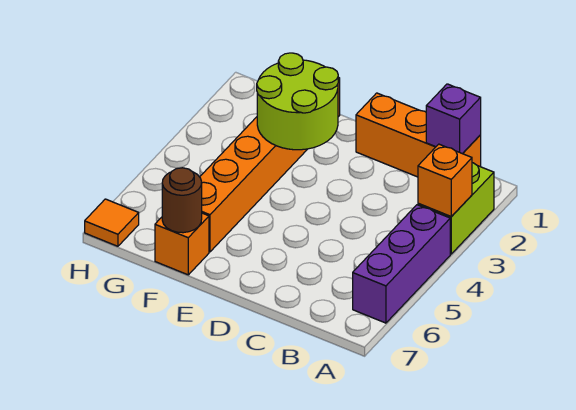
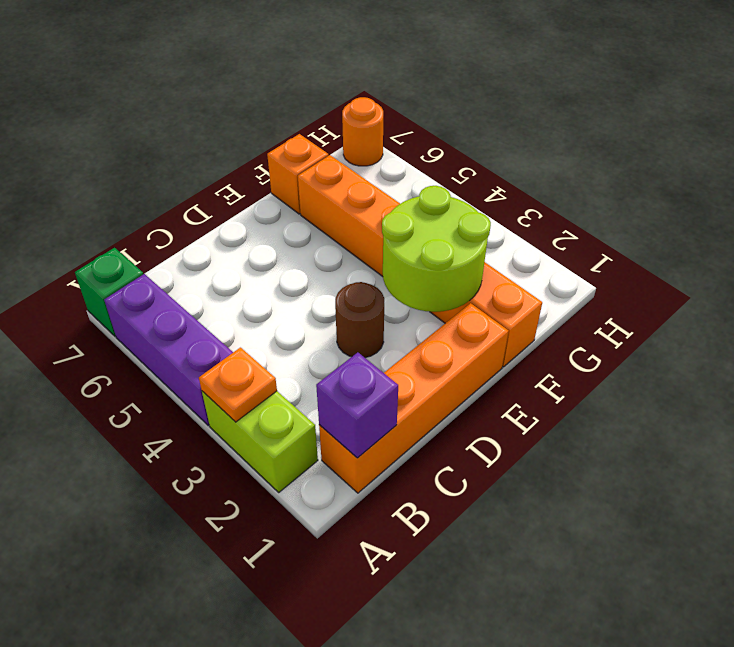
orange 1x1 brick [418,144,472,217] -> orange 1x1 plate [199,348,277,422]
none -> green 1x1 brick [75,248,143,336]
orange 1x3 brick [356,93,481,177] -> orange 1x4 brick [319,303,509,493]
brown 1x1 round brick [162,168,202,233] -> brown 1x1 round brick moved to [335,282,384,358]
orange 1x1 tile [85,199,139,246] -> orange 1x1 round brick [342,97,383,166]

